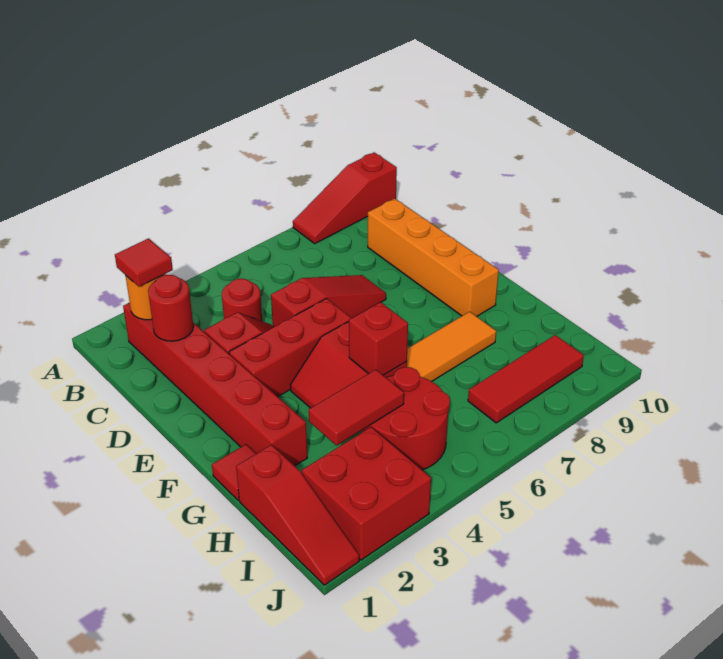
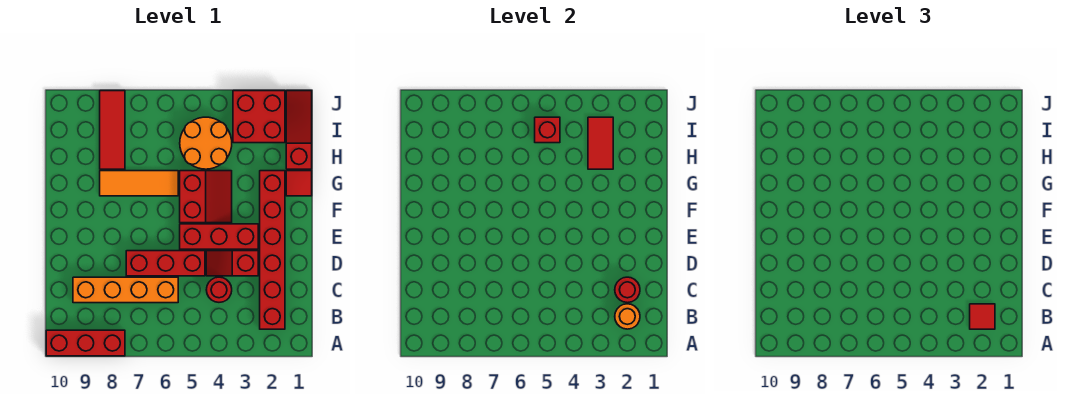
red 1x3 slope [293,152,397,243] -> red 1x3 brick [46,330,125,356]
orange 1x4 brick [368,198,499,316] -> orange 1x4 brick turned to [73,277,178,303]
red 1x3 slope [271,275,386,327] -> red 1x3 brick [126,251,205,276]
red 1x1 brick [349,302,408,375] -> red 1x1 brick moved to [535,117,560,143]
red 1x2 tile [309,370,404,446] -> red 1x2 tile turned to [588,117,613,169]
red 2x2 round brick [362,367,450,470] -> orange 2x2 round brick [180,117,232,169]
red 1x3 tile [468,335,584,423] -> red 1x3 tile turned to [100,91,125,169]

